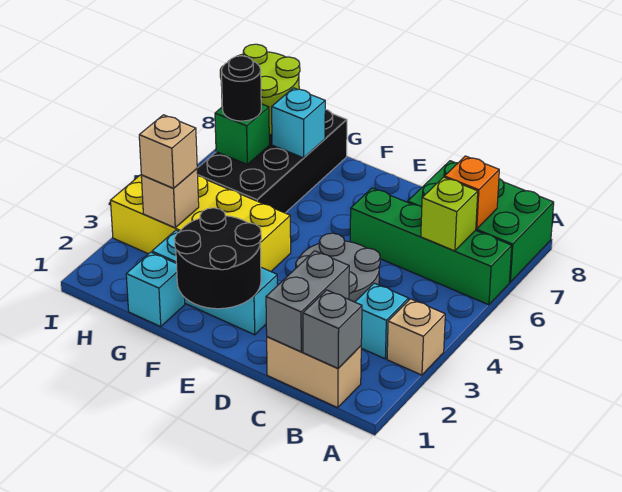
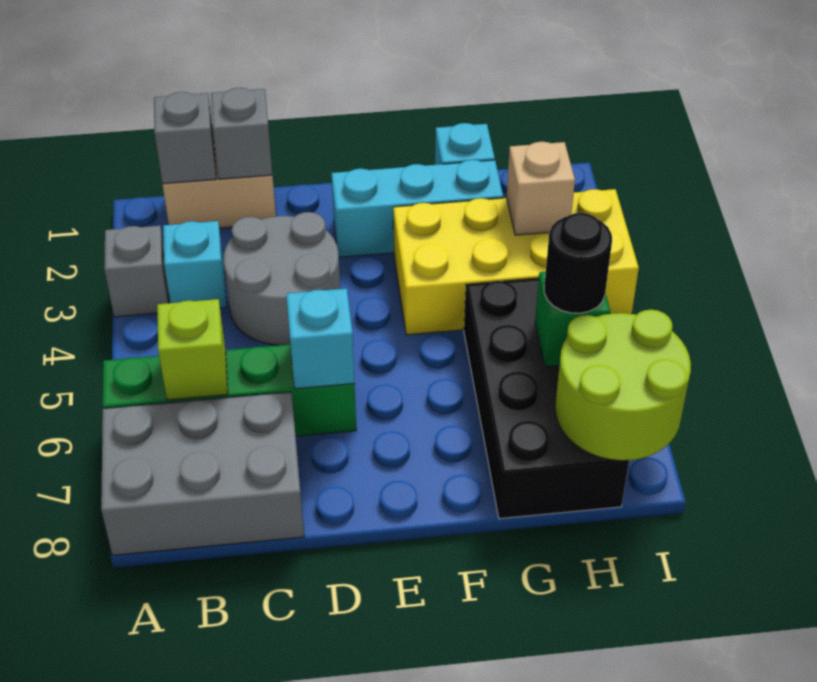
tan 1x1 brick [387,299,445,375] -> grey 1x1 brick [104,226,169,317]
green 2x3 brick [408,161,554,282] -> grey 2x3 brick [101,392,304,555]
orange 1x1 brick [444,156,499,229] -> none
grey 1x2 brick [266,251,349,352] -> grey 1x1 brick [211,88,272,179]
black 2x2 round brick [174,208,261,309] -> none
cyan 1x1 brick [272,88,325,158] -> cyan 1x1 brick moved to [286,288,355,389]
tan 1x1 brick [139,115,197,188] -> none

